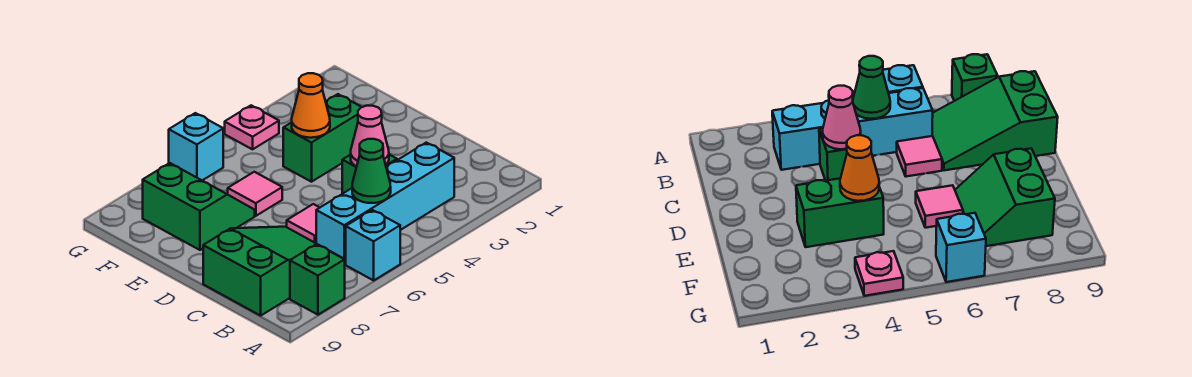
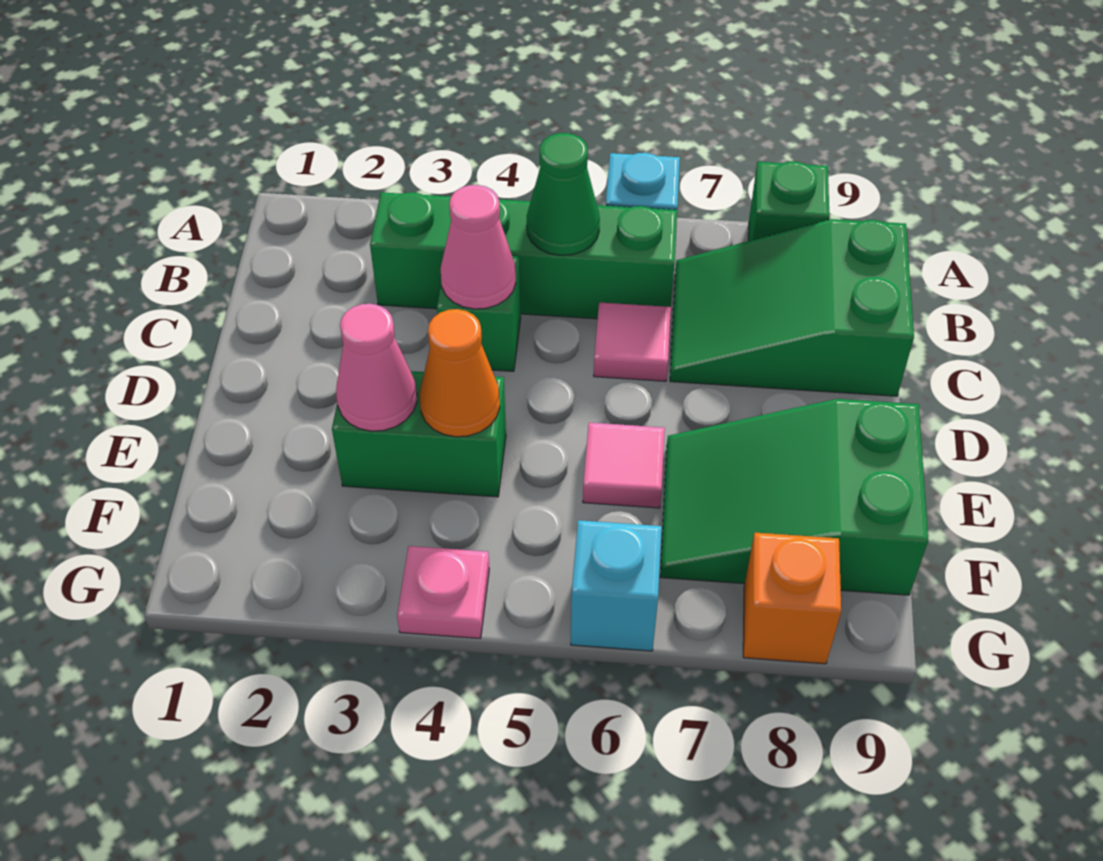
cyan 1x4 brick [316,143,454,264] -> green 1x4 brick [370,192,677,319]
none -> pink 1x1 cone [336,304,417,431]
green 2x2 slope [143,163,255,250] -> green 2x3 slope [660,399,928,595]
none -> orange 1x1 brick [743,533,841,664]

